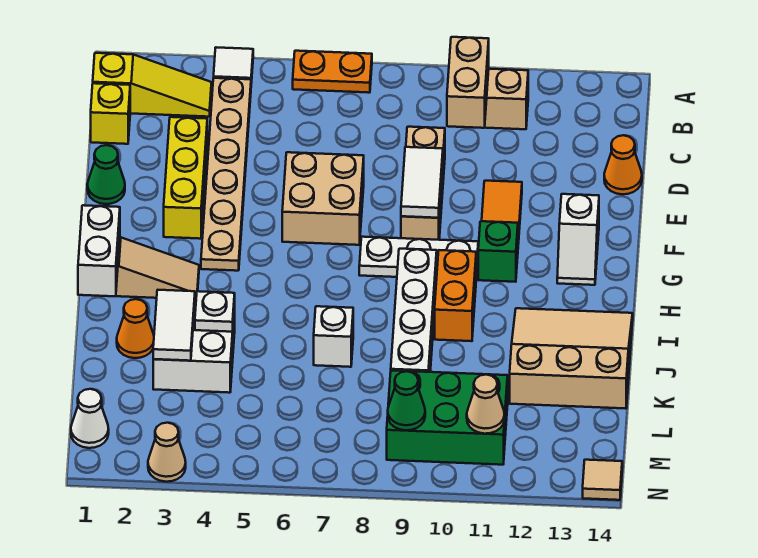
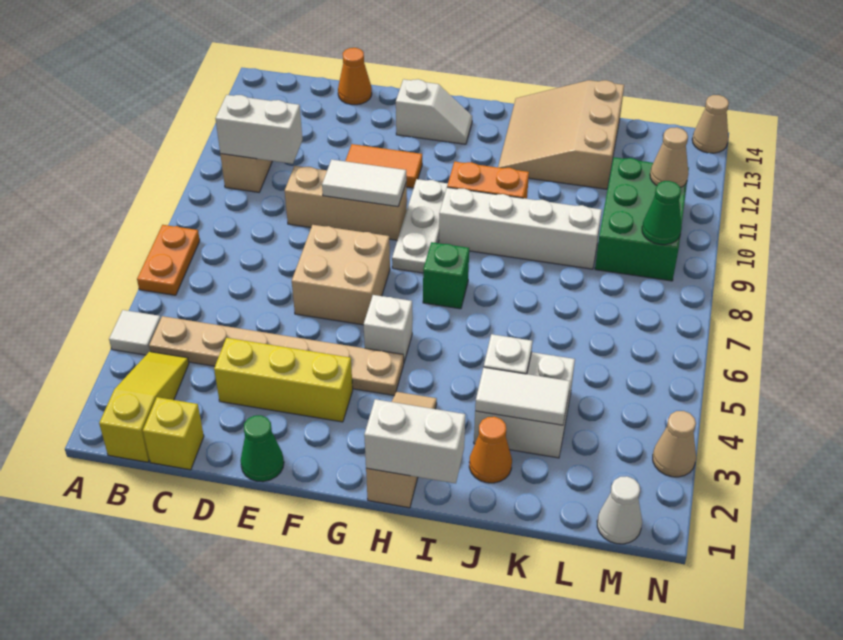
tan 1x2 brick [447,37,489,128] -> white 1x2 brick [215,95,302,164]
green 1x1 brick [478,221,518,282] -> green 1x1 brick moved to [423,242,469,309]
white 1x1 brick [314,306,353,367] -> white 1x1 brick moved to [364,295,412,362]
tan 1x1 tile [583,460,622,500] -> tan 1x1 cone [692,95,729,153]

